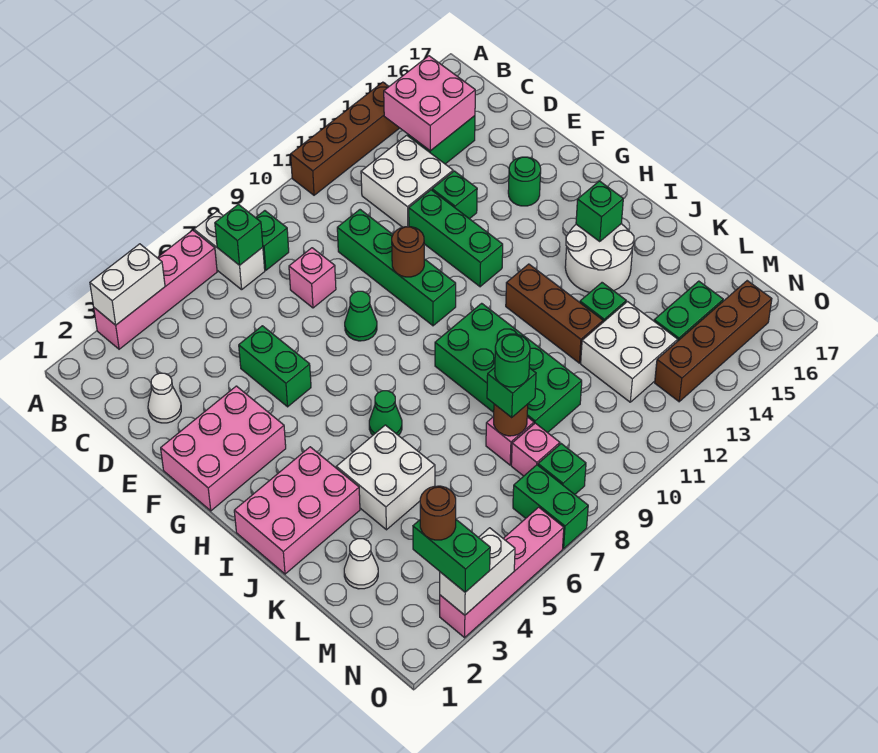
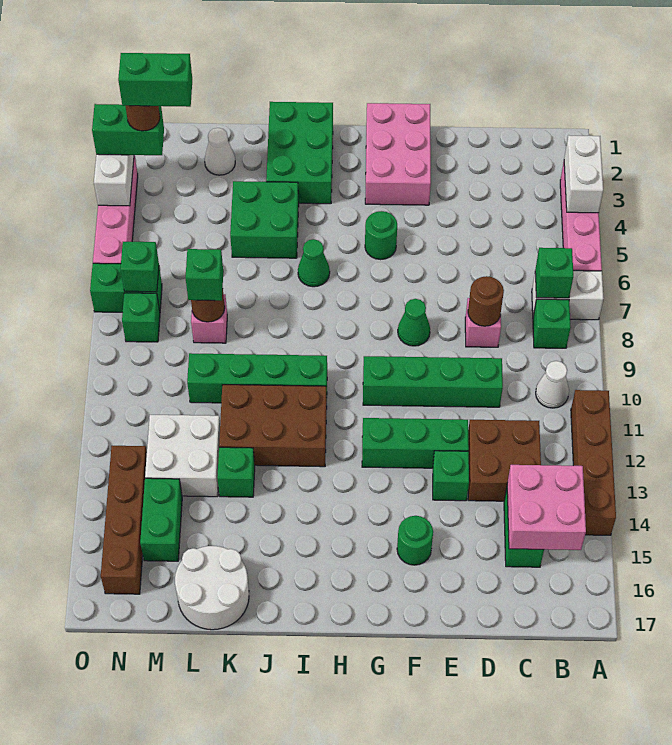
white 2x2 brick [361,135,453,227] -> brown 2x2 brick [468,420,541,501]
white 1x1 cone [148,373,181,423] -> white 1x1 cone moved to [536,361,569,408]
green 1x2 brick [239,326,311,407] -> green 1x2 brick moved to [118,53,192,107]
brown 1x1 round brick [392,227,424,277] -> brown 1x1 round brick moved to [468,276,504,326]
pink 2x3 brick [234,447,360,574] -> green 2x3 brick [266,102,333,204]
green 2x4 brick [435,303,582,433] -> green 1x4 brick [187,353,327,403]
brown 1x3 brick [506,264,603,363] -> brown 2x3 brick [219,385,327,467]
white 2x2 round brick [565,224,634,292] -> white 2x2 round brick moved to [175,546,249,630]
green 1x1 brick [576,181,623,242] -> green 1x1 brick moved to [120,241,159,292]
white 2x2 brick [336,425,435,530] -> green 2x2 brick [230,181,299,258]
green 1x1 round brick [495,334,530,387] -> green 1x1 round brick moved to [365,211,397,260]
pink 1x1 brick [511,423,560,476] -> none

